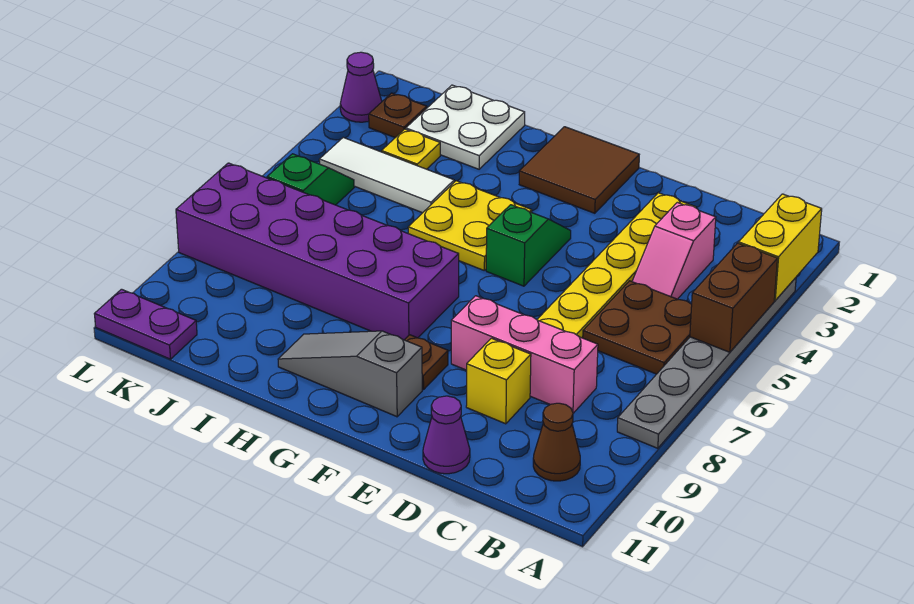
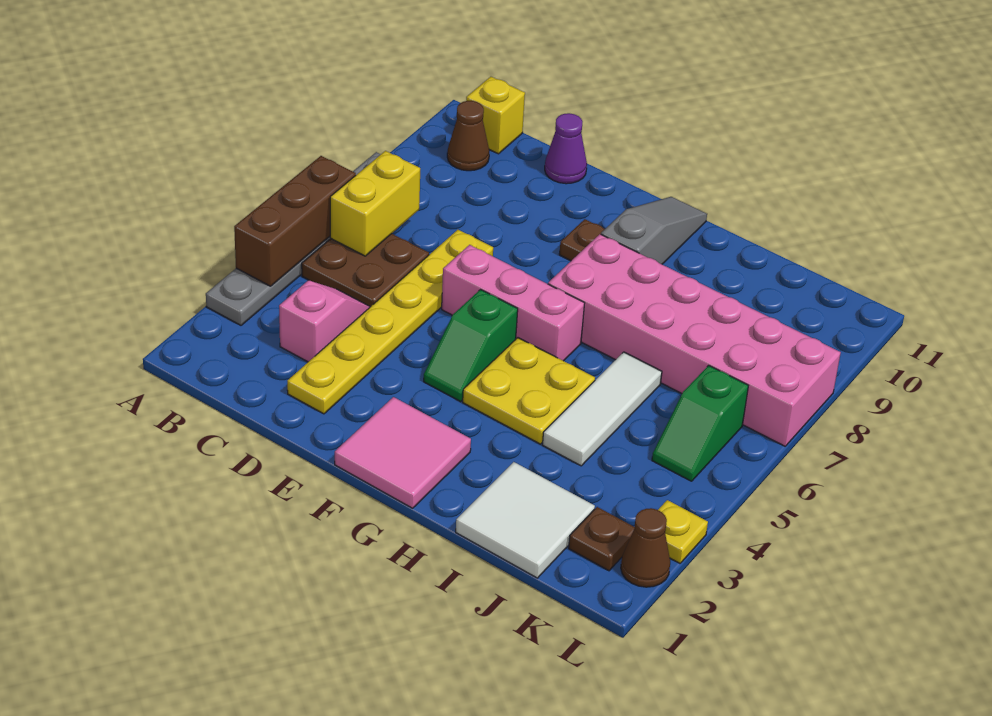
yellow 1x2 brick [739,194,822,300] -> yellow 1x2 brick moved to [330,151,420,256]
brown 1x2 brick [690,243,777,352] -> brown 1x3 brick [234,156,356,286]
pink 1x3 brick [451,296,598,413] -> pink 1x3 brick moved to [442,245,585,361]
yellow 1x1 brick [466,338,531,424] -> yellow 1x1 brick moved to [466,77,525,154]
brown 2x2 tile [519,127,639,213] -> pink 2x2 tile [335,397,471,508]
grey 1x3 slope [278,331,422,417] -> grey 1x3 slope turned to [601,197,707,264]
purple 2x6 brick [176,163,459,340] -> pink 2x6 brick [548,234,841,446]
white 2x2 plate [406,85,525,169] -> white 2x2 tile [456,462,595,578]
white 1x3 tile [319,138,454,213] -> white 1x3 tile turned to [543,352,662,466]
yellow 1x1 plate [382,129,440,169] -> yellow 1x1 plate moved to [658,500,708,563]
purple 1x2 plate [95,289,197,359] -> none
purple 1x1 cone [340,52,382,122] -> brown 1x1 cone [621,508,670,587]

